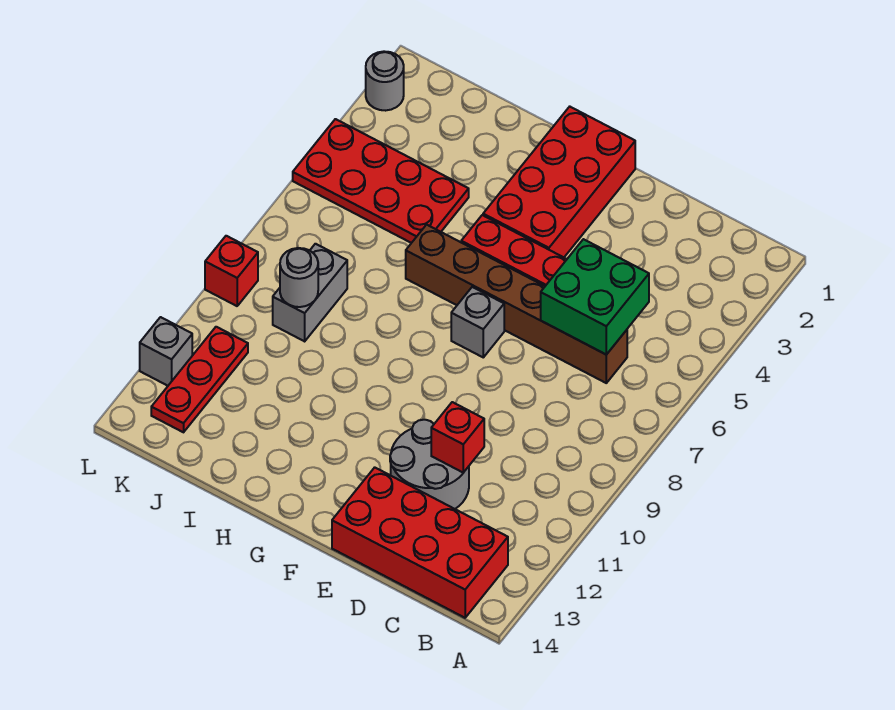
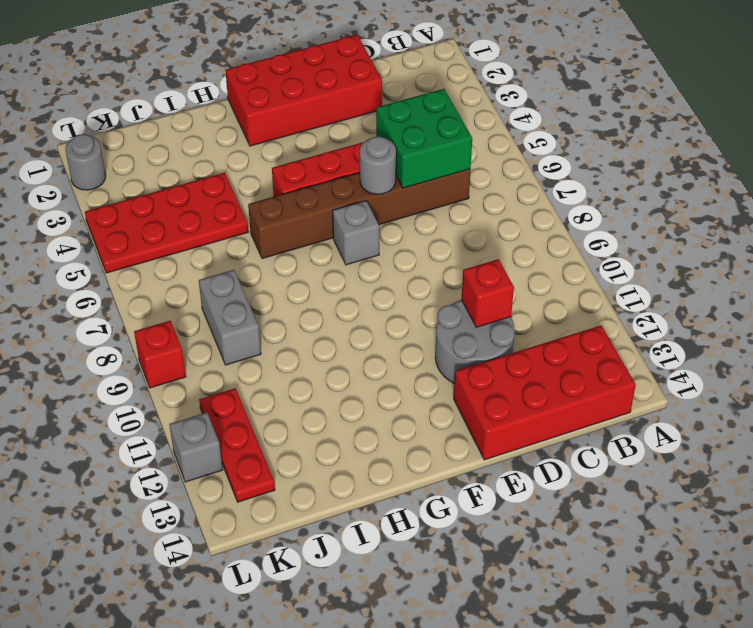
red 2x4 brick [483,107,635,257] -> red 2x4 brick turned to [225,35,382,146]
grey 1x1 round brick [280,248,318,307] -> grey 1x1 round brick moved to [360,137,396,194]

